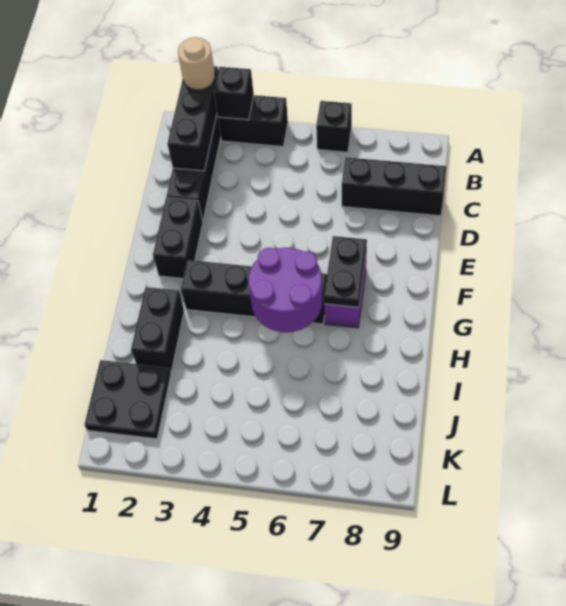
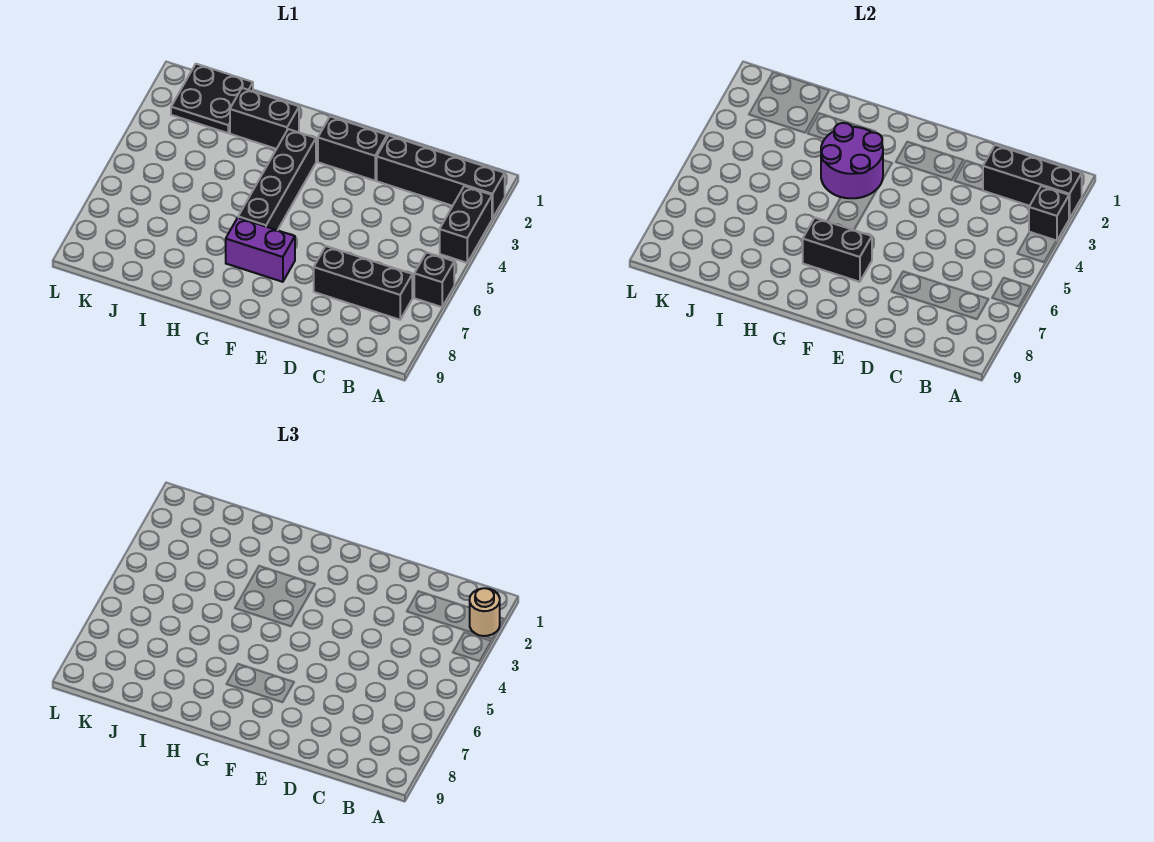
black 1x3 brick [342,157,446,216] -> black 1x3 brick turned to [314,246,412,320]
black 1x2 plate [324,236,367,307] -> black 1x2 brick [803,218,872,282]
purple 2x2 round brick [248,248,323,332] -> purple 2x2 round brick moved to [821,123,883,198]

